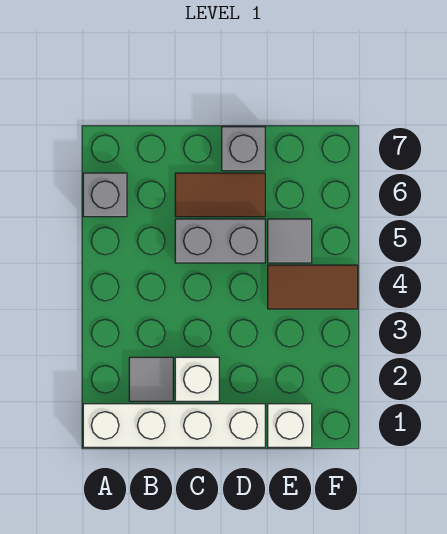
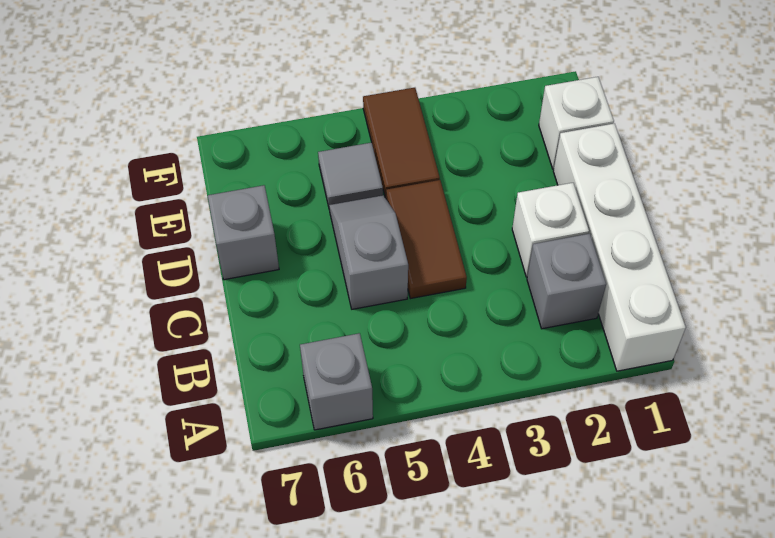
grey 1x1 tile [129,357,173,401] -> grey 1x1 brick [527,234,606,329]
grey 1x2 brick [175,219,265,263] -> grey 1x2 slope [329,195,408,309]
brown 1x2 tile [175,173,265,217] -> brown 1x2 tile moved to [386,180,467,299]

